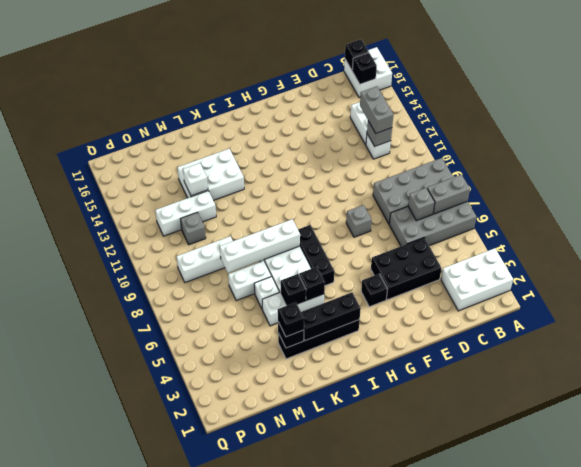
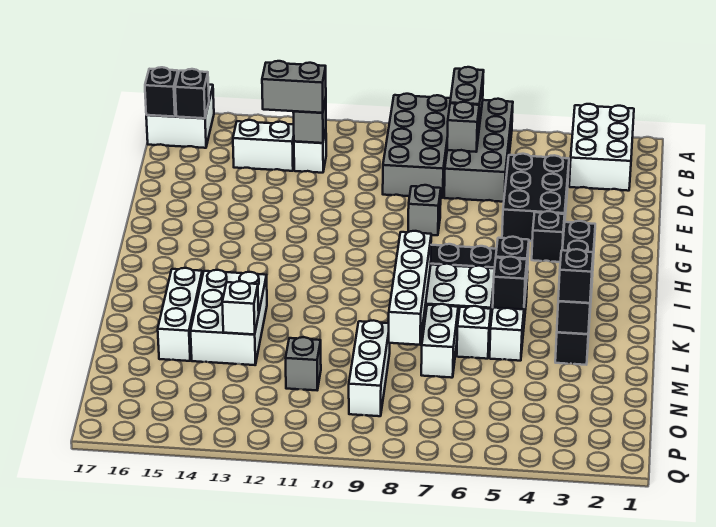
white 1x3 brick [155,191,216,236] -> white 1x3 brick moved to [158,268,202,361]

